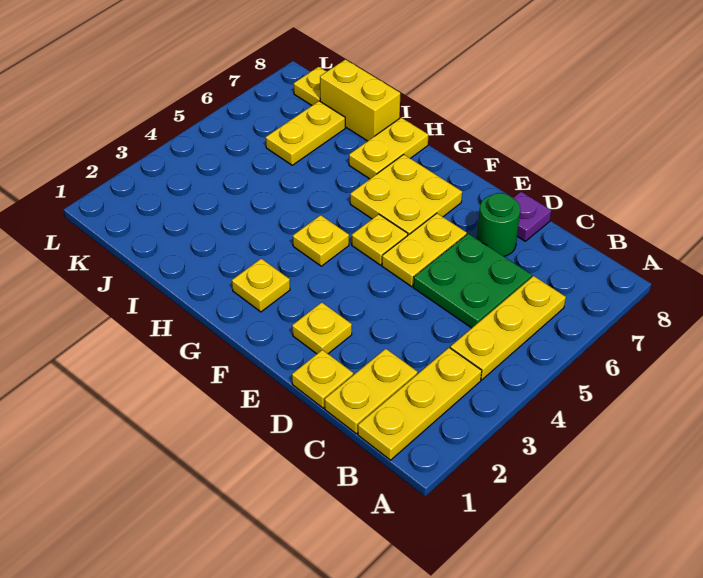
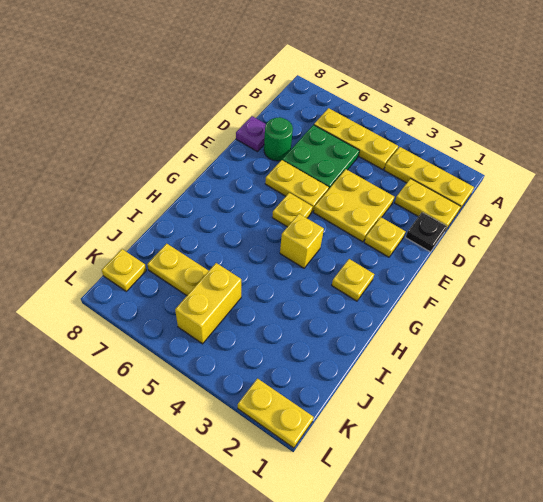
yellow 1x1 plate [292,350,353,408] -> black 1x1 plate [406,212,447,252]
yellow 2x2 plate [350,154,462,235] -> yellow 2x2 plate moved to [314,169,394,242]
yellow 1x1 plate [293,215,349,266] -> yellow 1x1 brick [280,214,324,268]
yellow 1x2 plate [349,118,428,179] -> yellow 1x2 plate moved to [238,379,314,448]
yellow 1x2 brick [320,59,400,141] -> yellow 1x2 brick moved to [175,263,241,344]

